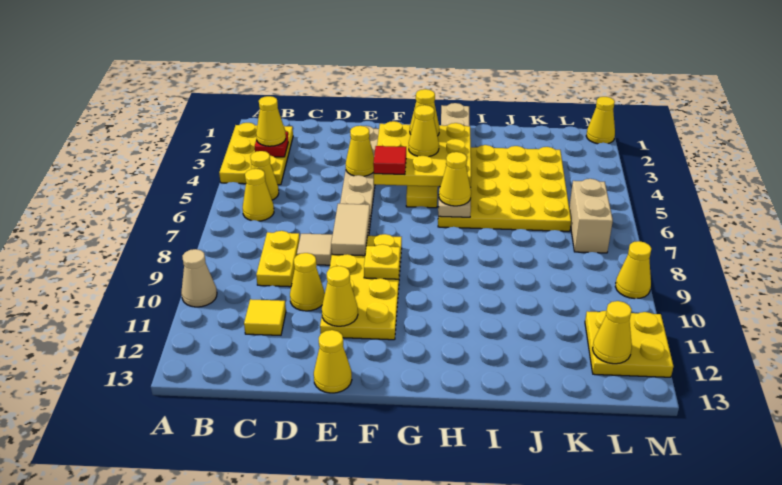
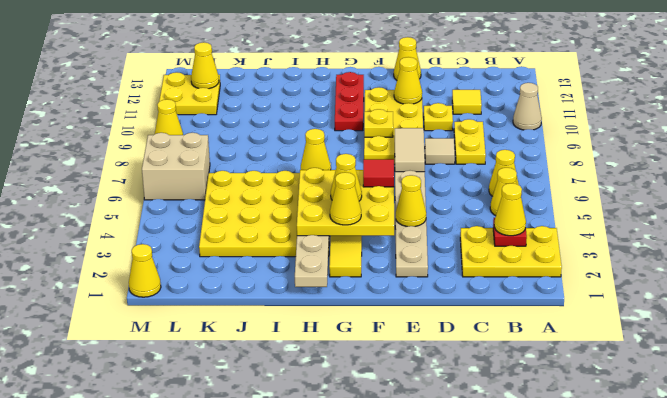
yellow 2x3 plate [219,123,293,185] -> yellow 2x3 plate turned to [460,226,562,277]
yellow 1x1 cone [290,253,325,311] -> yellow 1x1 plate [424,103,453,131]
none -> red 1x3 plate [335,72,364,131]
tan 1x2 brick [569,179,613,253] -> tan 2x2 brick [142,133,210,200]

